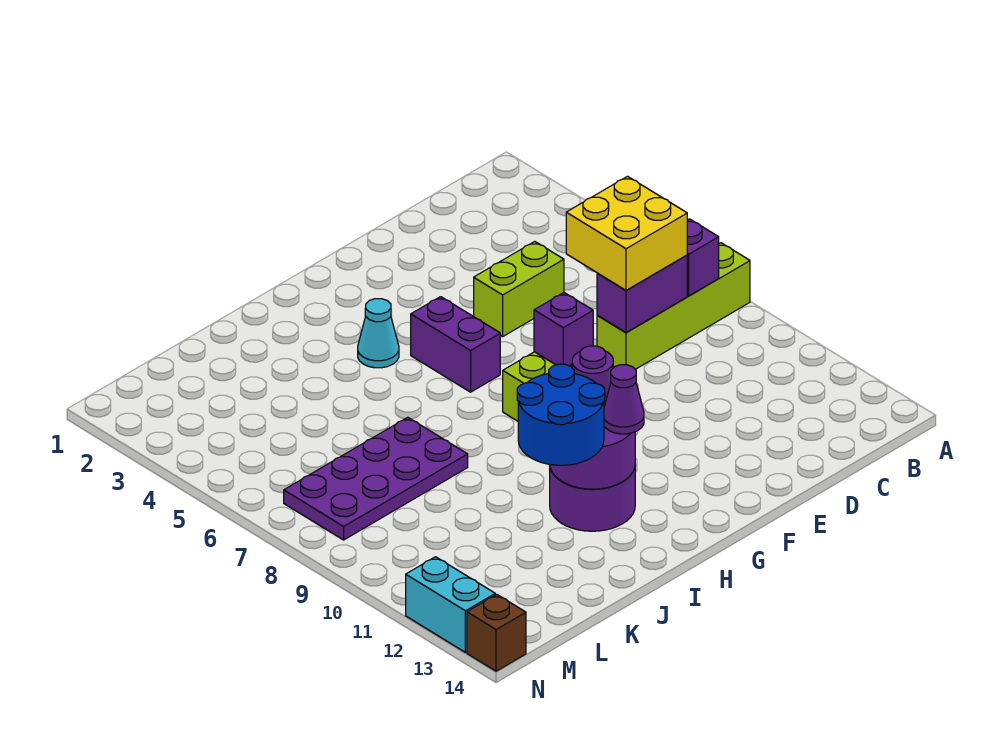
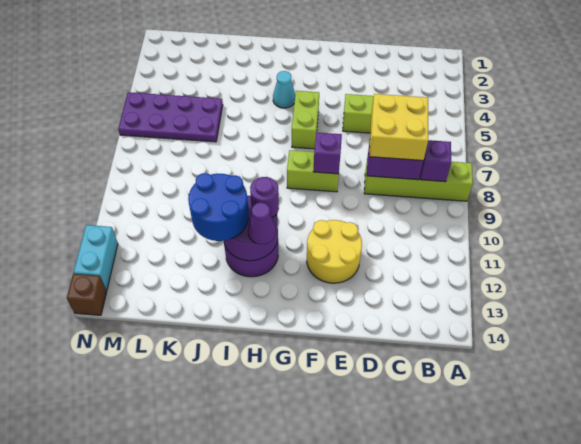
none -> yellow 2x2 round brick [307,220,362,283]
purple 1x2 brick [411,297,500,392] -> lime 1x2 brick [292,91,319,149]
purple 2x4 plate [284,417,468,540] -> purple 2x4 plate moved to [118,92,223,142]

